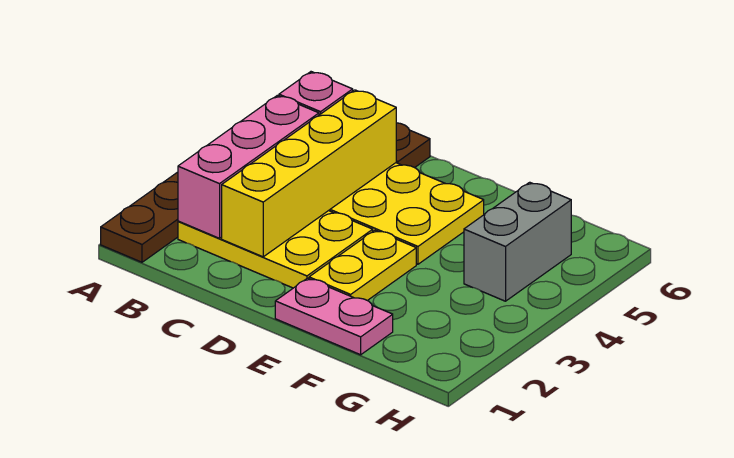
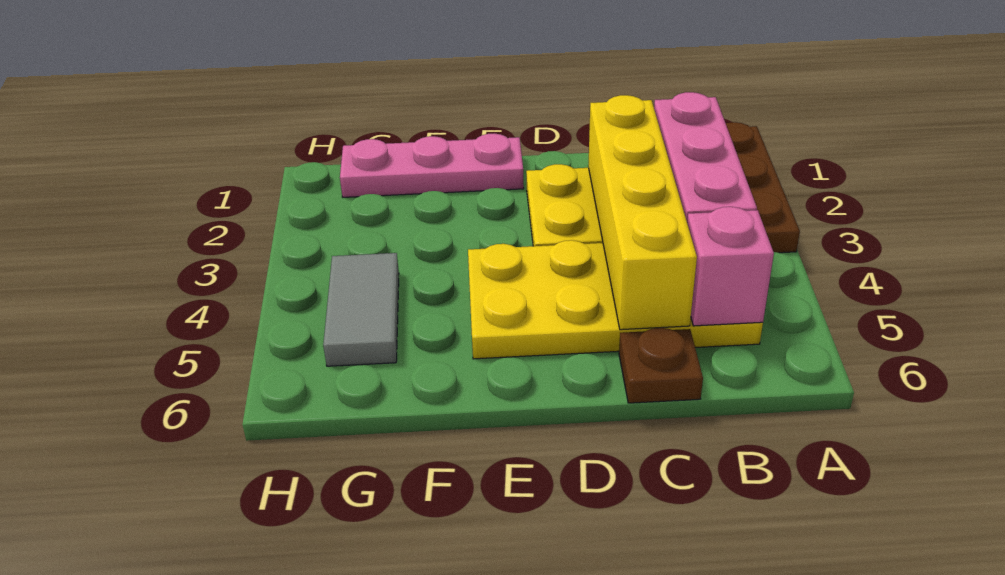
pink 1x2 plate [275,278,393,355] -> pink 1x3 plate [340,133,524,197]
yellow 1x2 plate [309,230,416,300] -> none
grey 1x2 brick [464,182,571,301] -> grey 1x2 tile [323,253,399,366]

